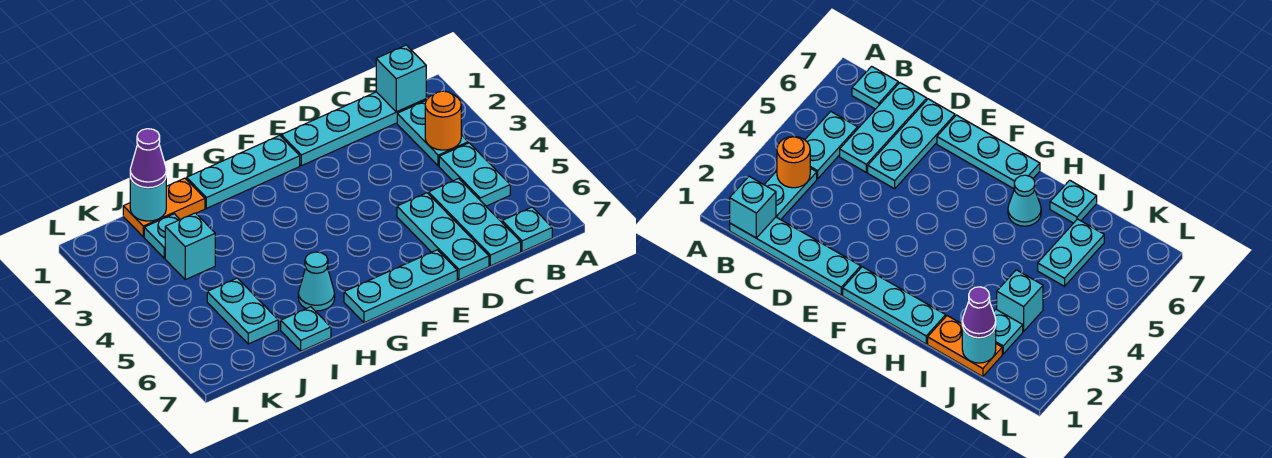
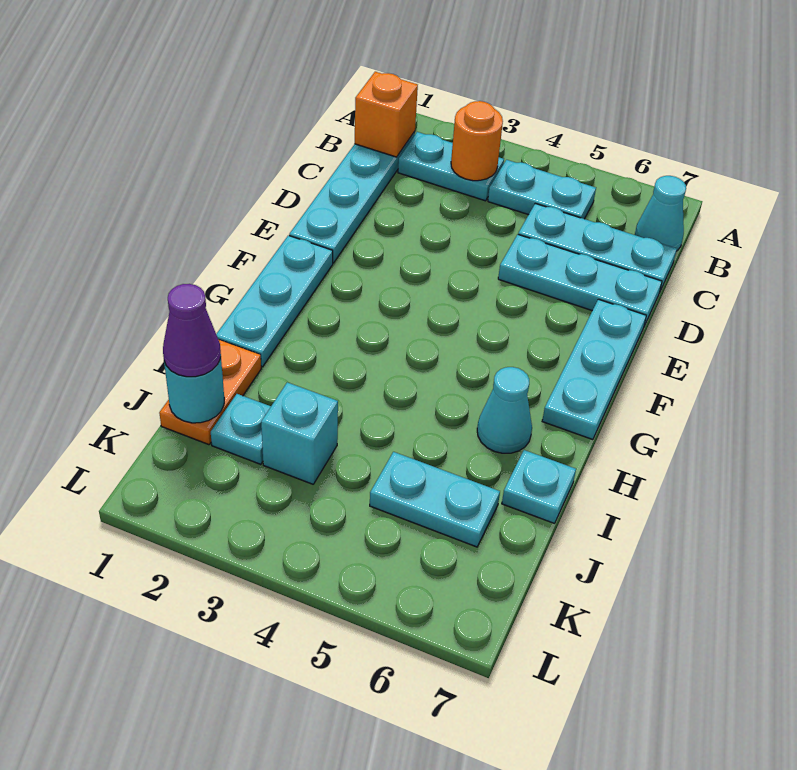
cyan 1x1 brick [376,45,426,112] -> orange 1x1 brick [355,72,418,157]
cyan 1x1 plate [502,207,552,252] -> cyan 1x1 cone [635,176,686,251]

